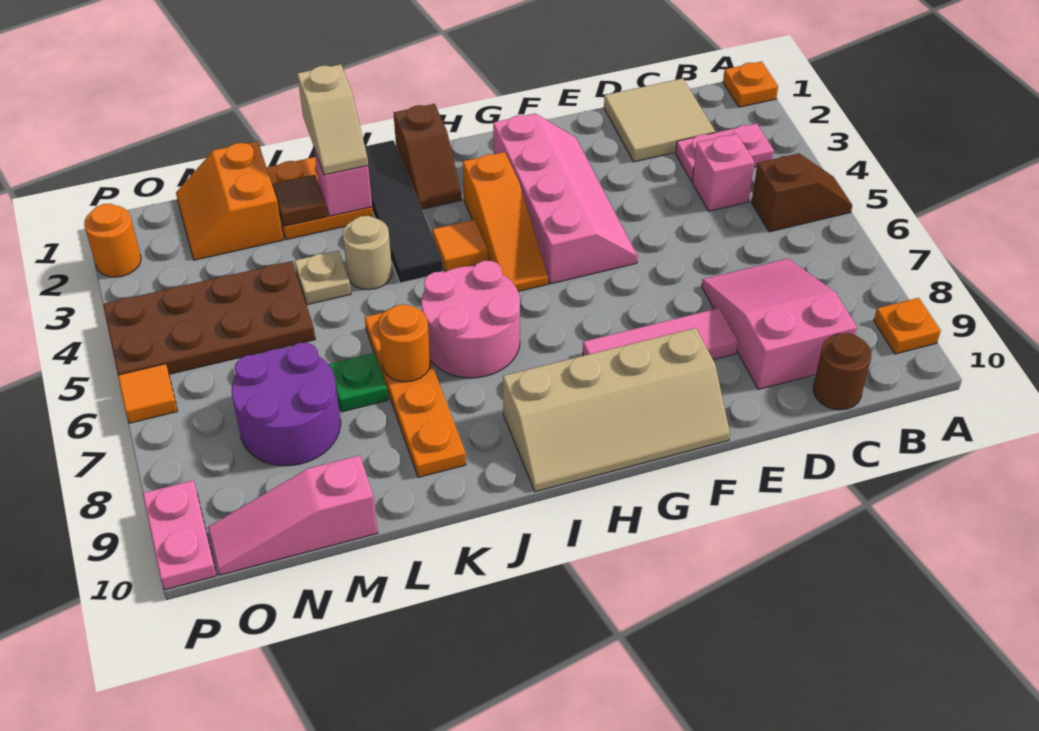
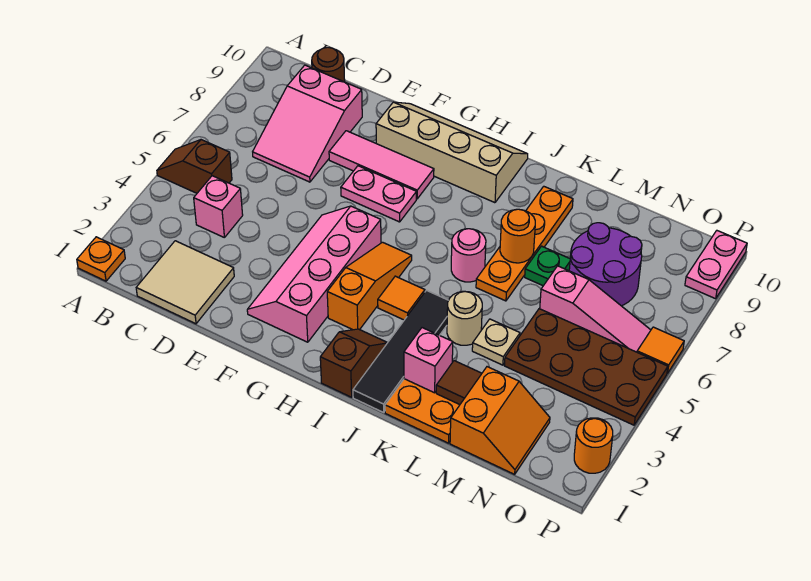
orange 1x1 plate [874,298,941,354] -> none
pink 1x2 plate [676,123,774,181] -> pink 1x2 plate moved to [341,166,416,222]
pink 2x2 round brick [421,261,520,378] -> pink 1x1 round brick [451,229,486,282]
tan 1x2 slope [297,64,368,175] -> none
pink 1x3 slope [208,455,378,575] -> pink 1x3 slope moved to [540,266,651,352]

